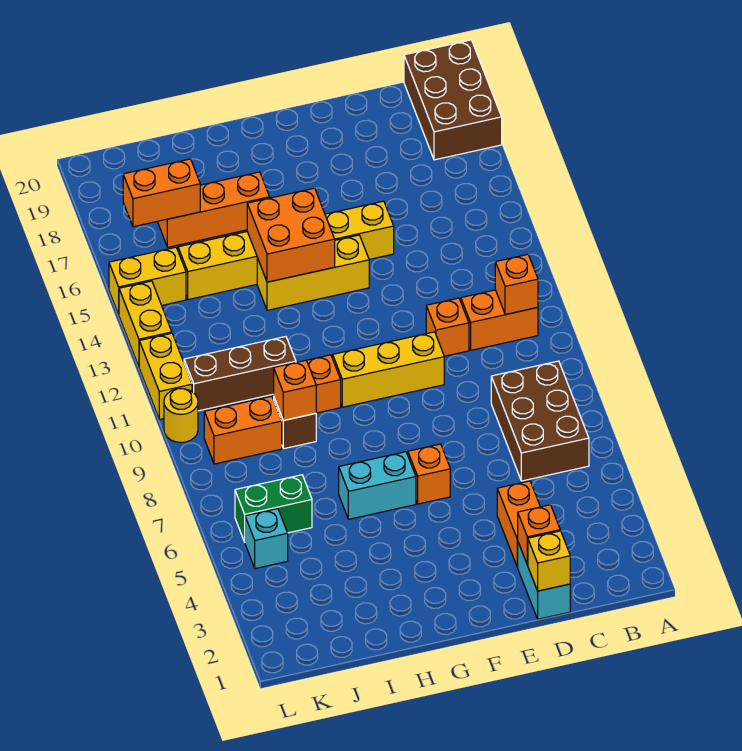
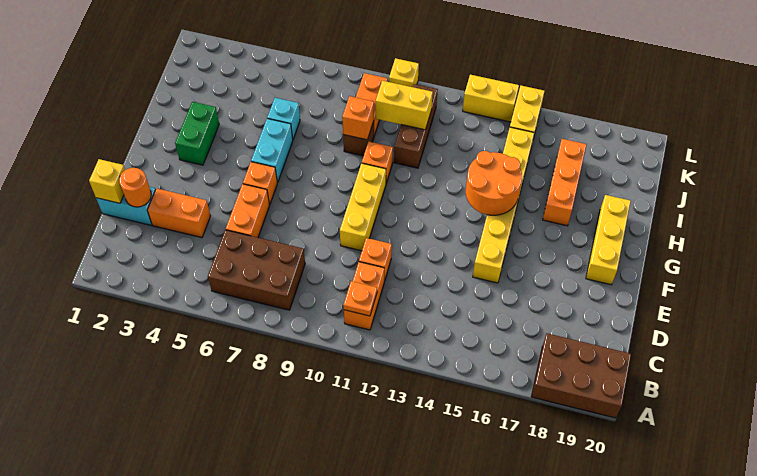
orange 1x1 brick [495,254,538,315] -> orange 1x1 plate [343,281,377,316]
orange 1x1 brick [518,505,560,565] -> orange 1x1 round brick [119,168,151,207]
yellow 1x3 brick [257,235,369,310] -> yellow 1x3 brick moved to [586,195,631,285]
orange 2x2 brick [247,188,335,282] -> orange 2x2 round brick [466,151,522,215]
green 1x2 brick [235,475,312,542] -> green 1x2 brick moved to [175,102,219,165]
orange 1x2 brick [123,159,200,227] -> orange 1x2 brick moved to [226,184,270,238]
cyan 1x1 brick [245,509,288,569] -> cyan 1x1 brick moved to [267,98,300,139]
yellow 1x1 round brick [164,389,198,443] -> yellow 1x1 brick [389,58,419,87]
yellow 1x2 brick [139,333,192,419] -> yellow 1x2 brick moved to [376,81,433,130]

